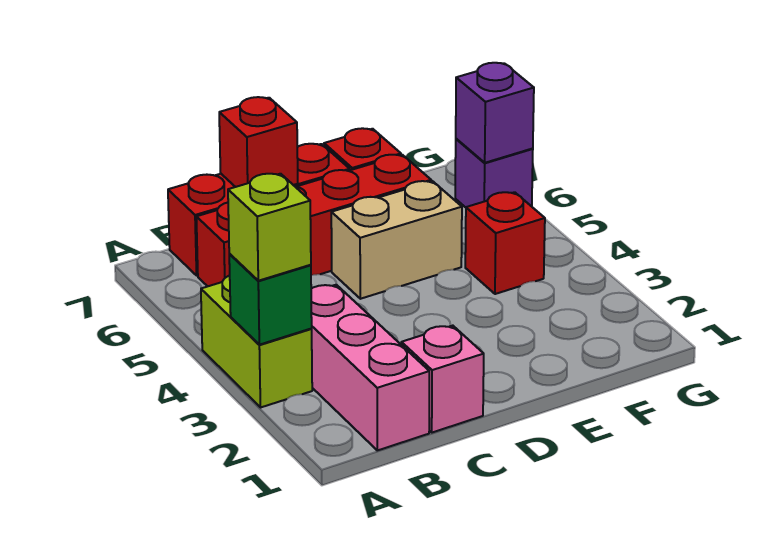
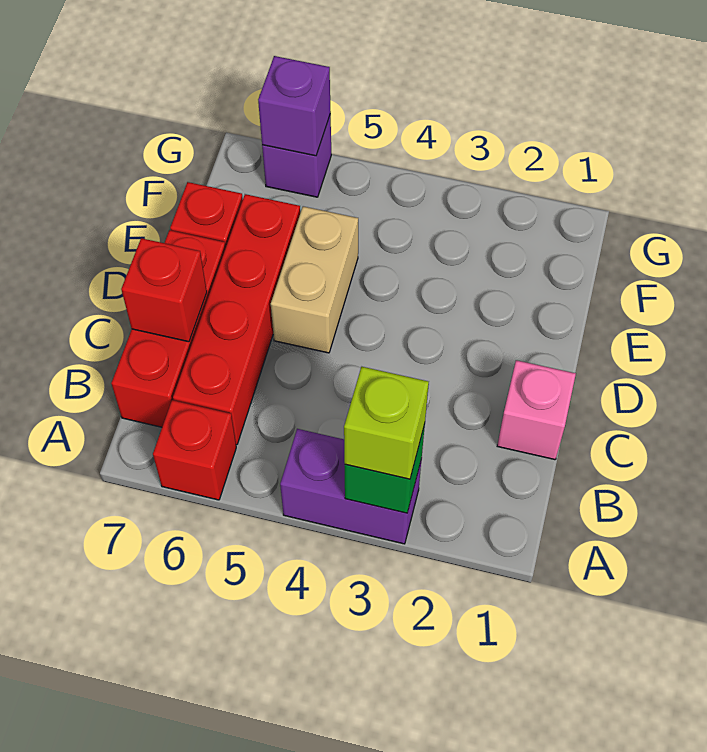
lime 1x2 brick [201,275,312,408] -> purple 1x2 brick [280,429,422,544]
pink 1x3 brick [311,285,429,450] -> none
red 1x1 brick [465,192,545,294] -> red 1x1 brick moved to [153,400,236,500]

